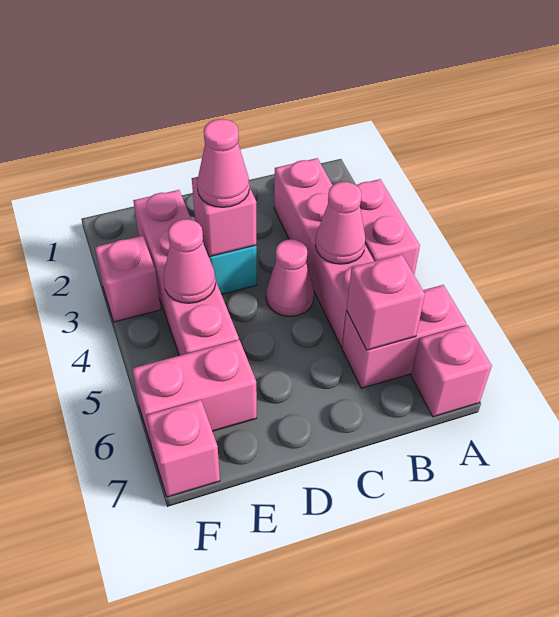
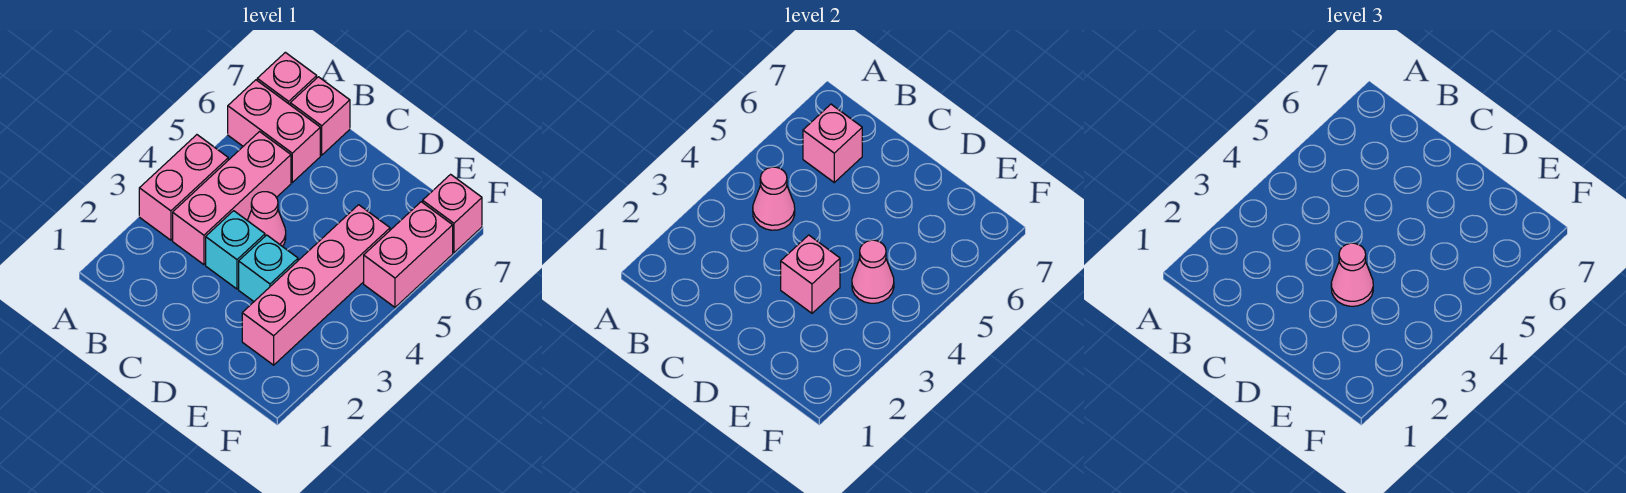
pink 1x4 brick [274,158,374,347] -> pink 1x3 brick [173,132,291,265]
none -> cyan 1x1 brick [206,211,265,289]
pink 1x2 brick [132,340,257,447] -> pink 1x2 brick turned to [364,202,453,307]
pink 1x1 brick [95,236,161,322] -> pink 1x1 brick moved to [290,77,350,155]

